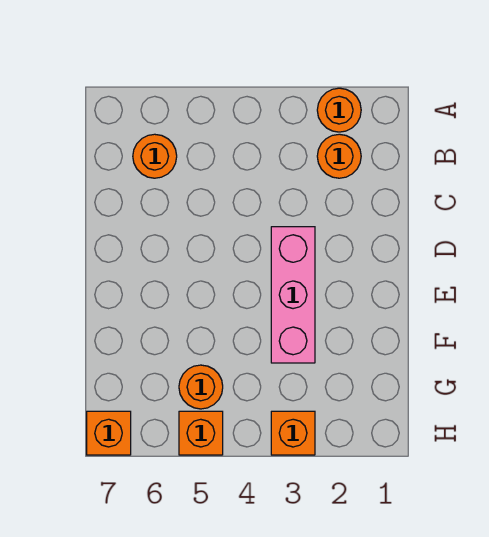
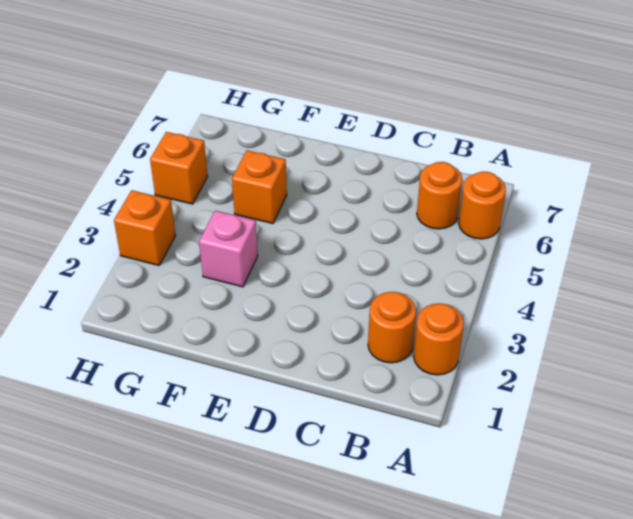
pink 1x3 brick [271,227,315,363] -> pink 1x1 brick [199,211,258,287]
orange 1x1 round brick [179,365,223,409] -> orange 1x1 round brick moved to [459,172,506,239]
orange 1x1 brick [87,411,131,455] -> orange 1x1 brick moved to [232,151,287,224]

